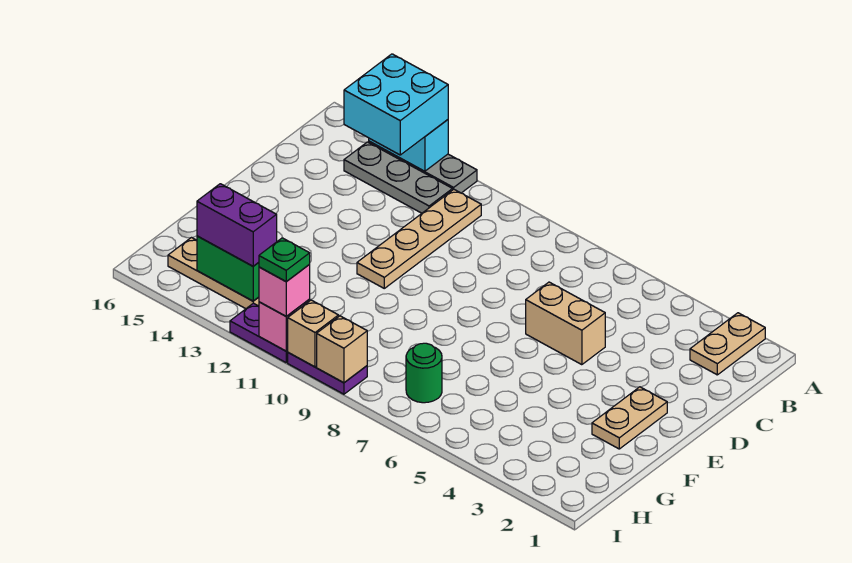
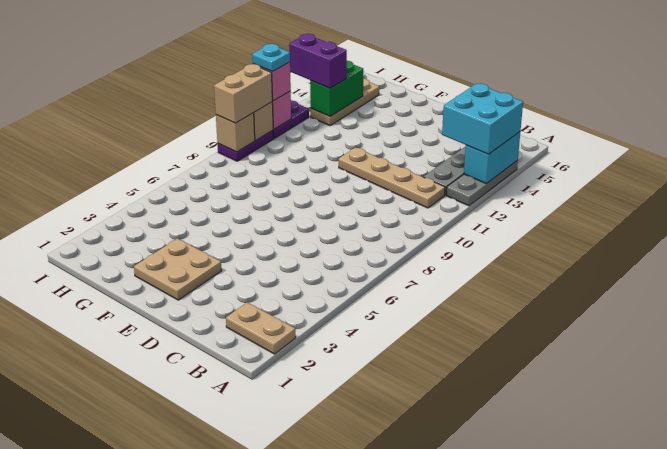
tan 1x2 brick [526,282,605,365] -> tan 1x2 brick moved to [214,64,272,123]
tan 1x2 plate [592,387,667,449] -> tan 2x2 plate [134,238,222,300]
green 1x1 round brick [406,343,442,403] -> none
purple 1x2 brick [197,184,277,266] -> purple 1x2 brick turned to [289,34,347,88]
green 1x1 plate [259,238,310,282] -> cyan 1x1 plate [252,44,290,72]

